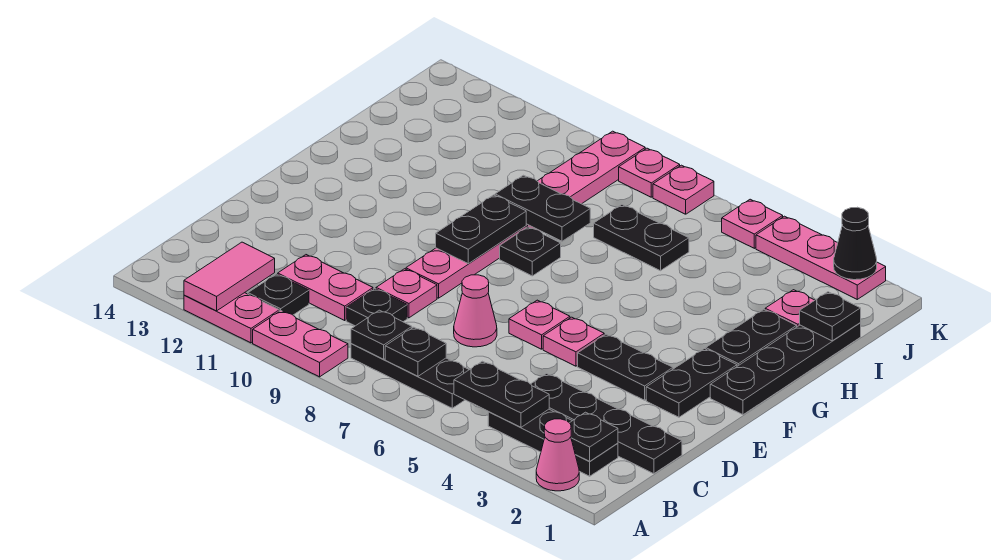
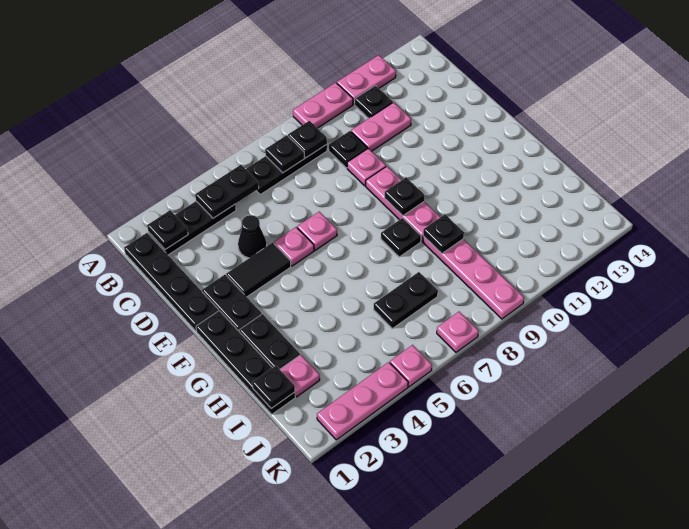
pink 1x1 cone [536,419,579,491] -> none
pink 1x2 tile [184,242,275,311] -> none
black 1x4 plate [531,374,682,474] -> black 1x4 plate turned to [124,233,219,331]
pink 1x1 cone [454,275,497,347] -> none
black 1x2 plate [578,334,673,400] -> black 1x2 tile [226,243,291,297]
black 1x2 plate [436,195,526,264] -> black 1x1 plate [385,177,425,216]
black 1x2 plate [495,175,590,241] -> black 1x1 plate [423,215,464,253]
black 1x1 cone [834,207,877,280] -> black 1x1 cone moved to [238,215,267,258]
pink 1x1 plate [619,148,680,197] -> none

